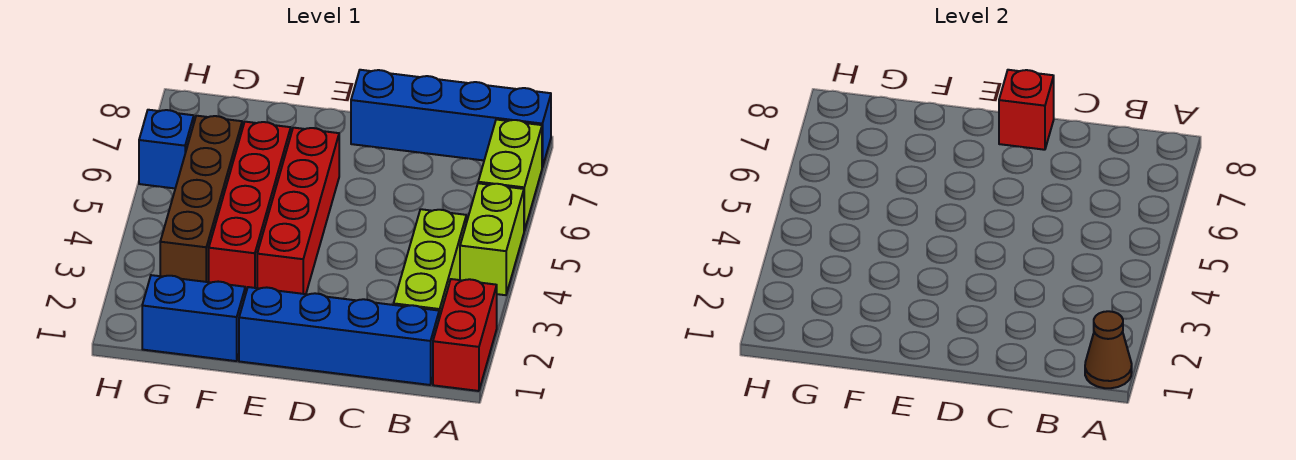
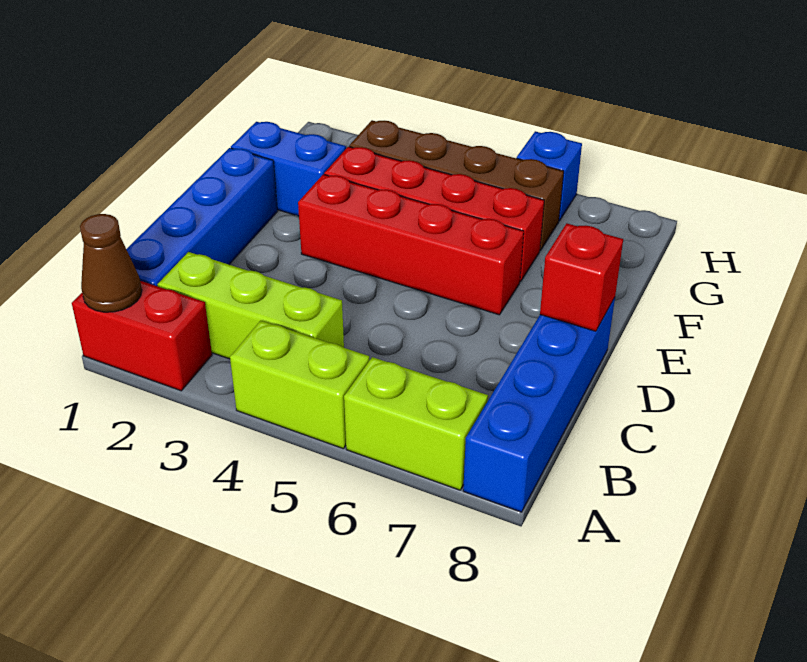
blue 1x2 brick [142,275,245,361] -> blue 1x2 brick turned to [231,122,346,216]

